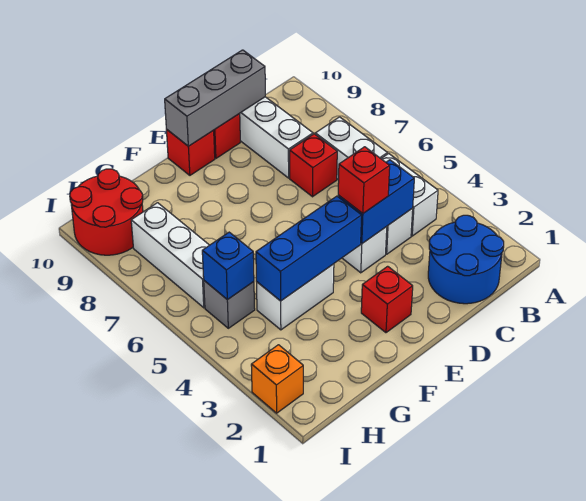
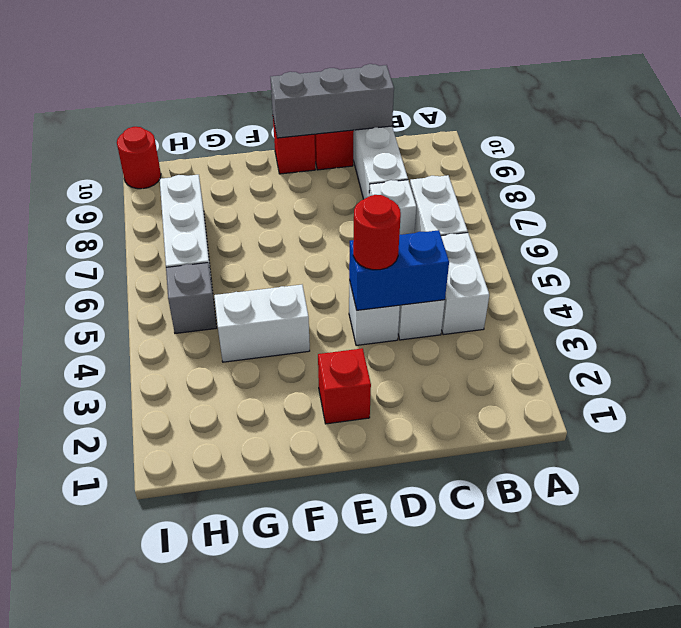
blue 2x2 round brick [428,215,504,304] -> none
red 1x1 brick [290,134,337,197] -> white 1x1 brick [369,180,416,235]
red 1x1 brick [338,147,390,214] -> red 1x1 round brick [353,195,401,270]
blue 1x3 brick [256,196,362,301] -> none
blue 1x1 brick [202,232,254,300] -> none
red 2x2 round brick [70,169,143,255] -> red 1x1 round brick [117,127,161,189]
orange 1x1 brick [251,345,303,413] -> none

